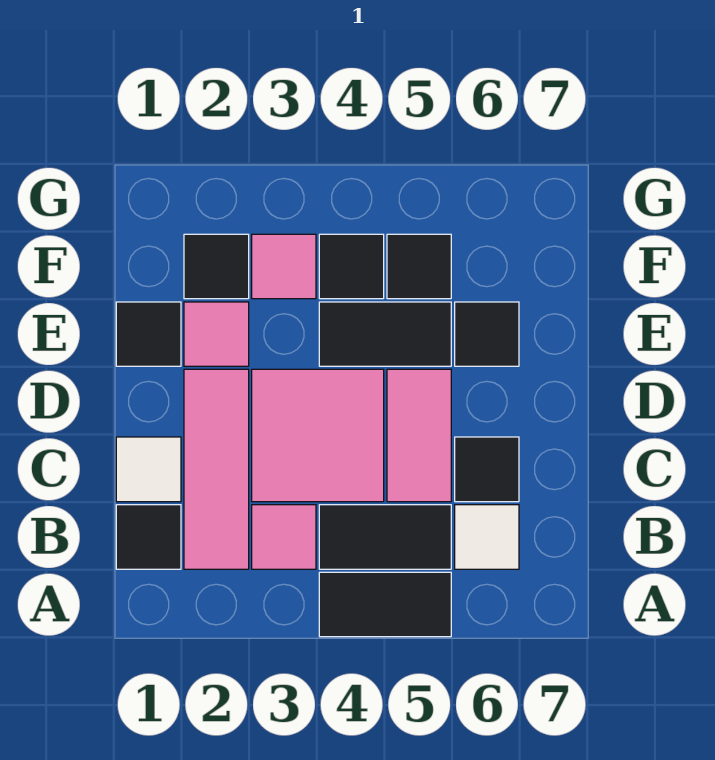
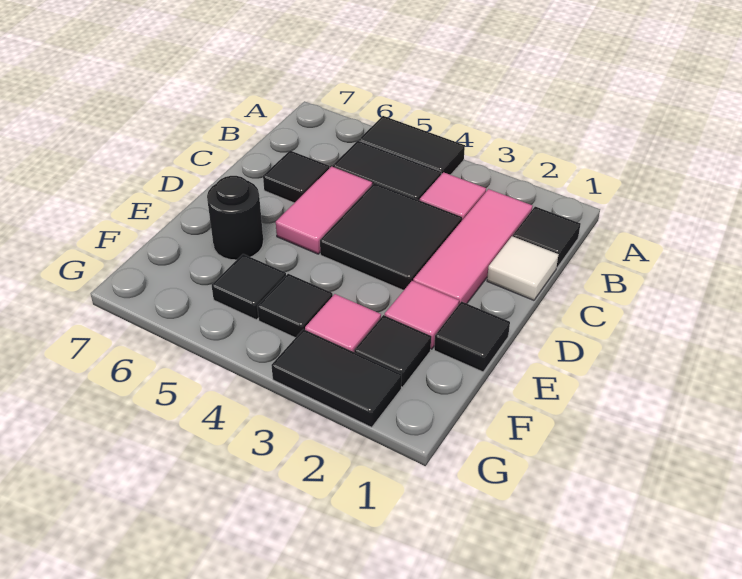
white 1x1 tile [455,505,519,569] -> none
pink 2x2 tile [252,369,384,502] -> black 2x2 tile [320,183,462,290]
black 1x2 tile [319,302,451,366] -> black 1x2 tile moved to [271,329,402,427]
black 1x1 tile [455,302,519,366] -> black 1x1 round brick [207,176,263,260]

